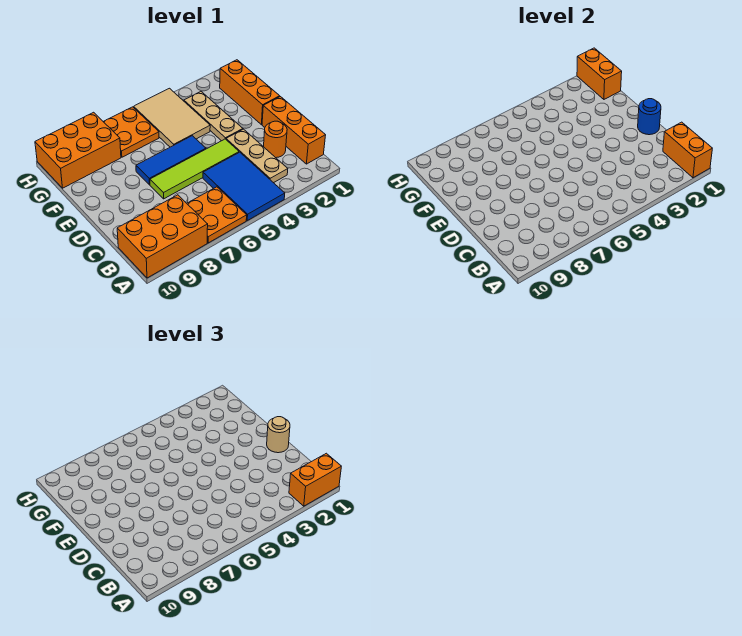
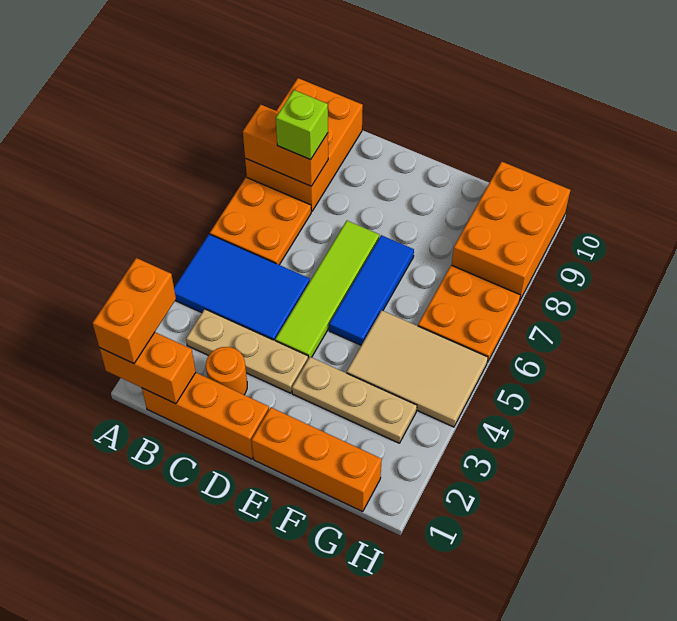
none -> lime 1x1 brick [276,90,328,160]
blue 1x1 round brick [638,99,661,135] -> none
tan 1x1 round brick [267,417,290,453] -> none
orange 1x2 brick [577,48,622,99] -> orange 1x2 brick moved to [243,105,328,186]

